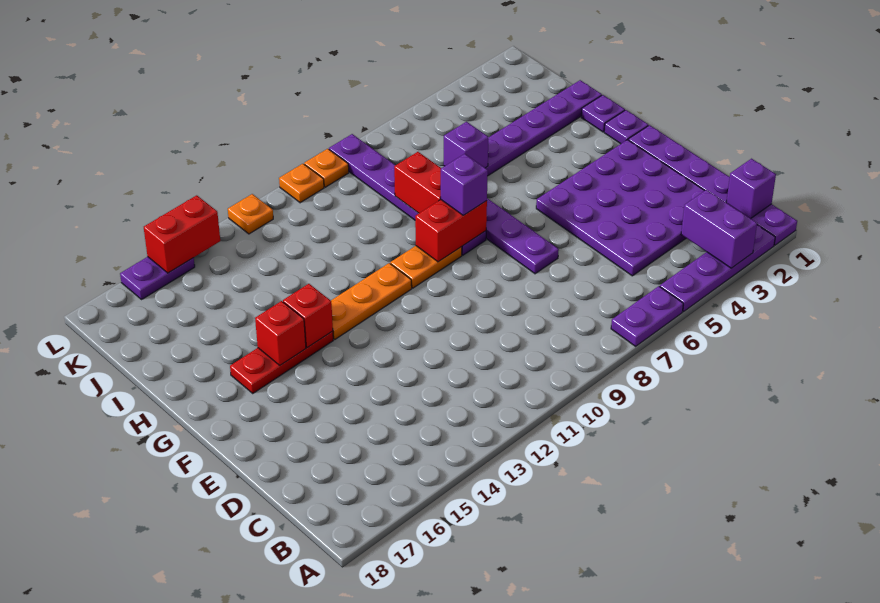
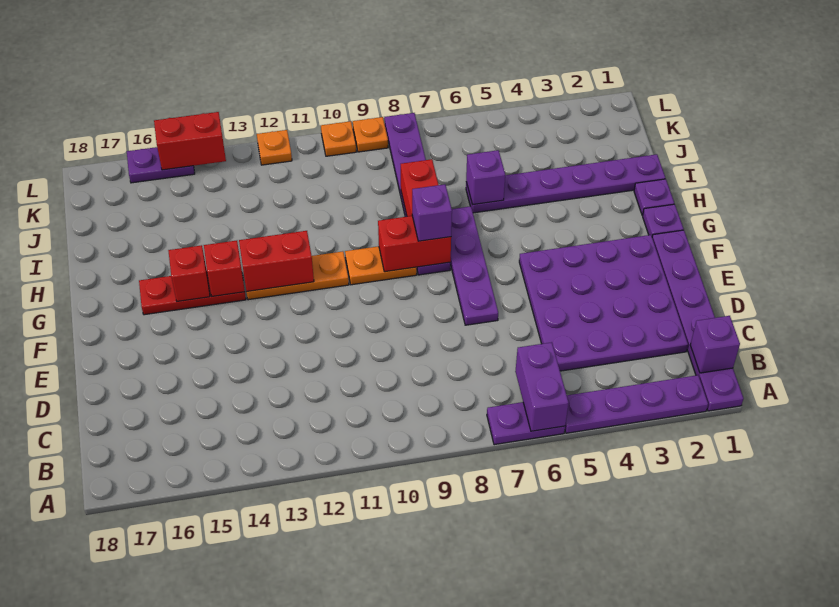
purple 1x2 brick [681,190,757,268] -> purple 1x2 brick moved to [515,342,569,431]
none -> red 1x2 brick [239,231,314,292]

